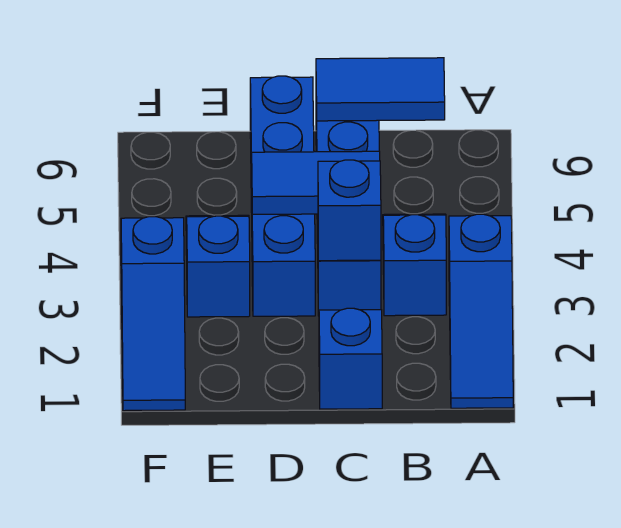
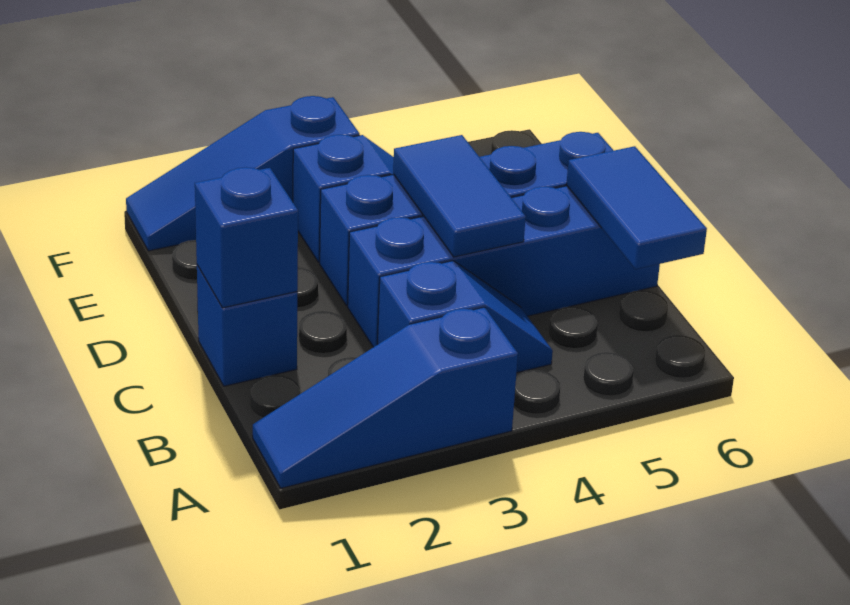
blue 1x1 brick [318,160,381,261] -> blue 1x1 brick moved to [195,167,298,308]

